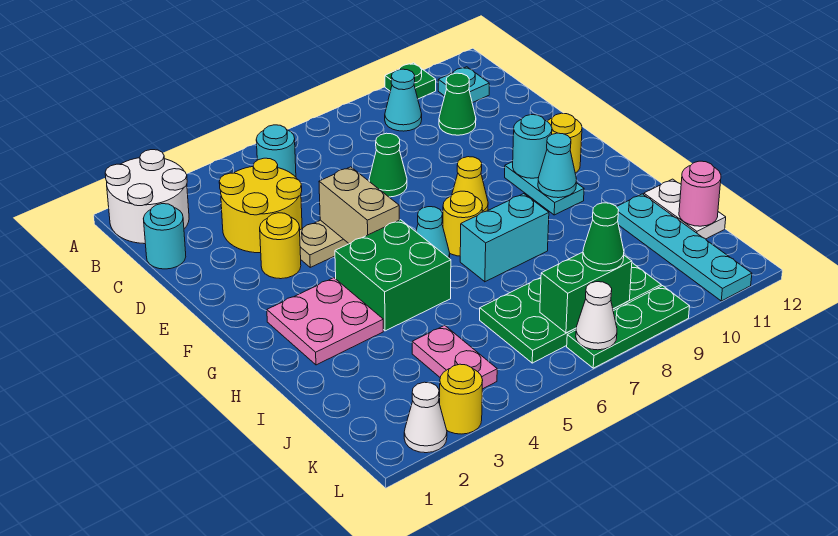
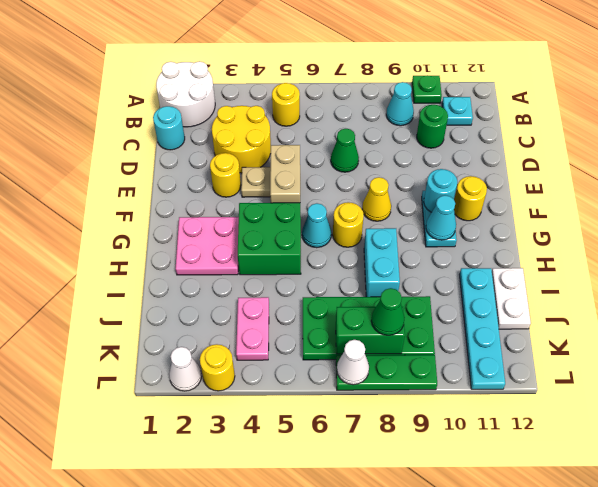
cyan 1x1 round brick [256,125,296,177] -> yellow 1x1 round brick [272,83,300,126]
green 1x1 cone [439,73,476,135] -> green 1x1 round brick [417,105,448,148]
cyan 1x2 brick [460,194,549,282] -> cyan 1x2 brick turned to [364,228,400,297]
pink 1x1 round brick [679,161,721,226] -> none

